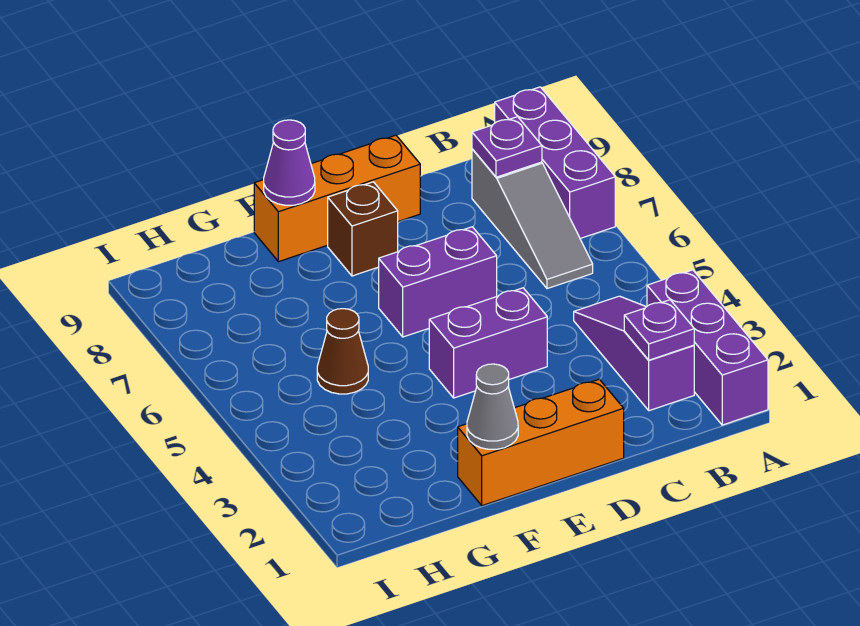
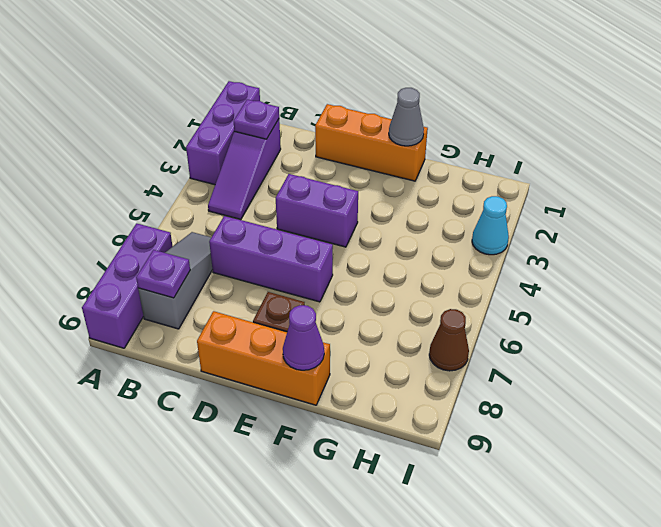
purple 1x2 brick [379,227,497,337] -> purple 1x3 brick [209,216,333,302]
brown 1x1 cone [317,309,368,394] -> brown 1x1 cone moved to [429,309,469,371]
none -> cyan 1x1 cone [472,196,509,255]

